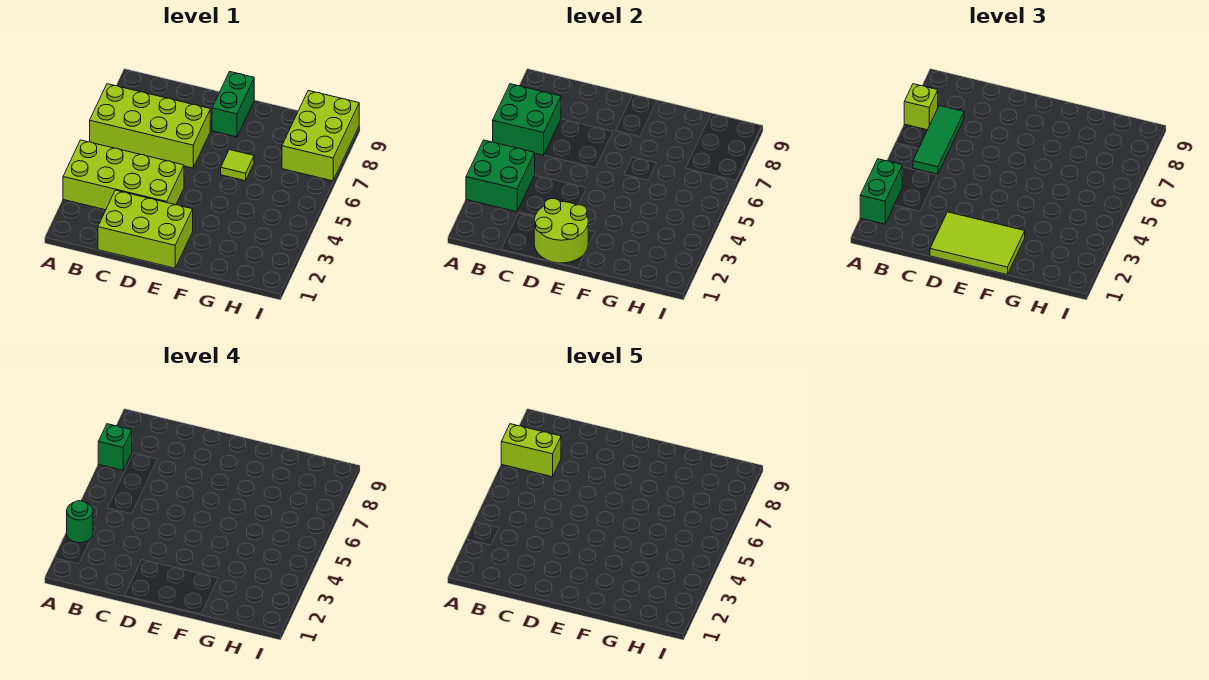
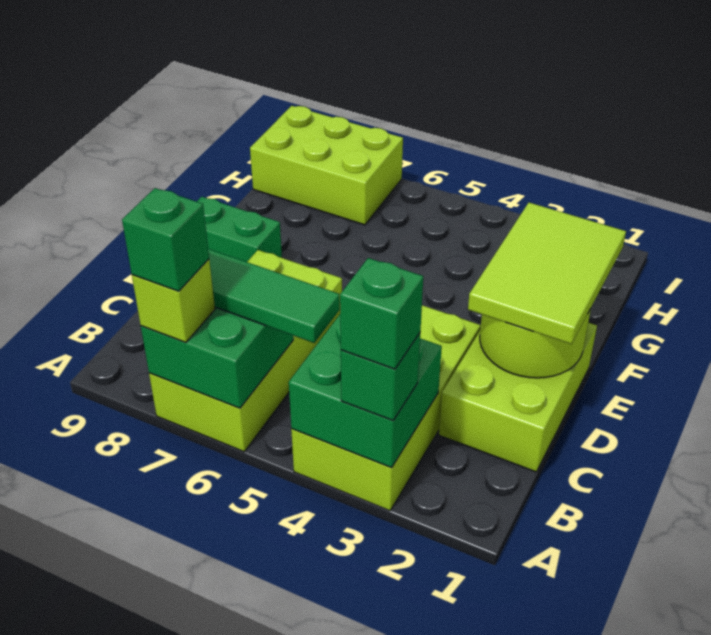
green 1x2 brick [860,159,902,224] -> green 1x1 brick [341,333,420,420]
green 1x1 round brick [67,501,93,543] -> green 1x1 brick [340,258,423,369]
lime 1x2 brick [501,424,561,477] -> none
lime 1x1 tile [221,150,254,181] -> none

